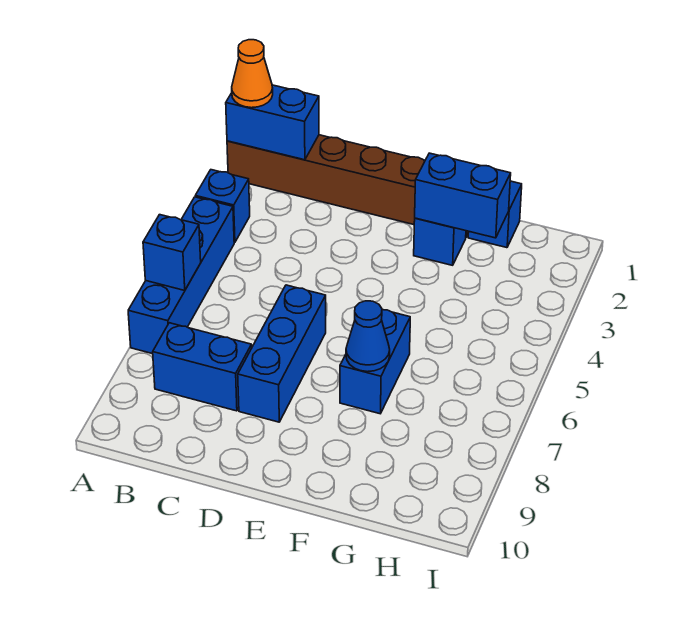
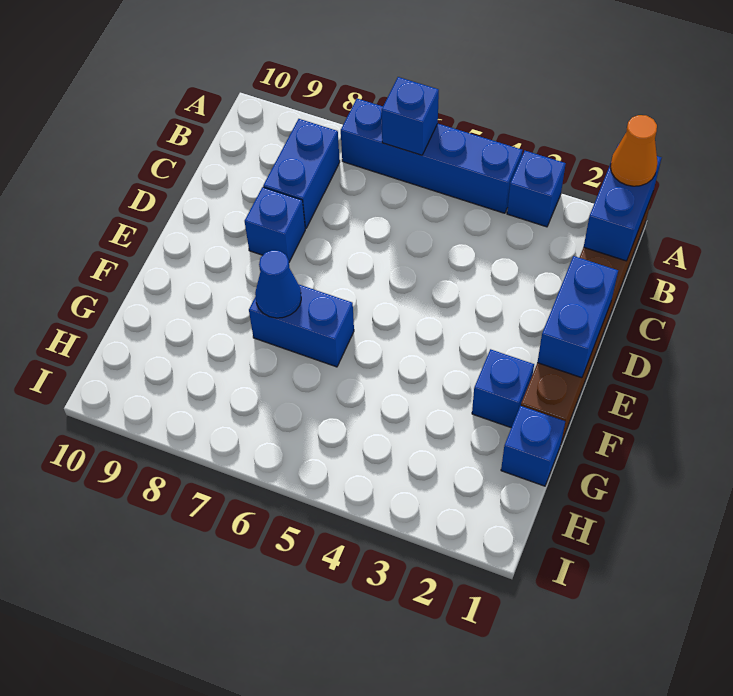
blue 1x3 brick [238,285,326,422] -> blue 1x1 brick [245,187,305,262]
blue 1x2 brick [415,153,511,238] -> blue 1x2 brick moved to [537,256,618,378]

